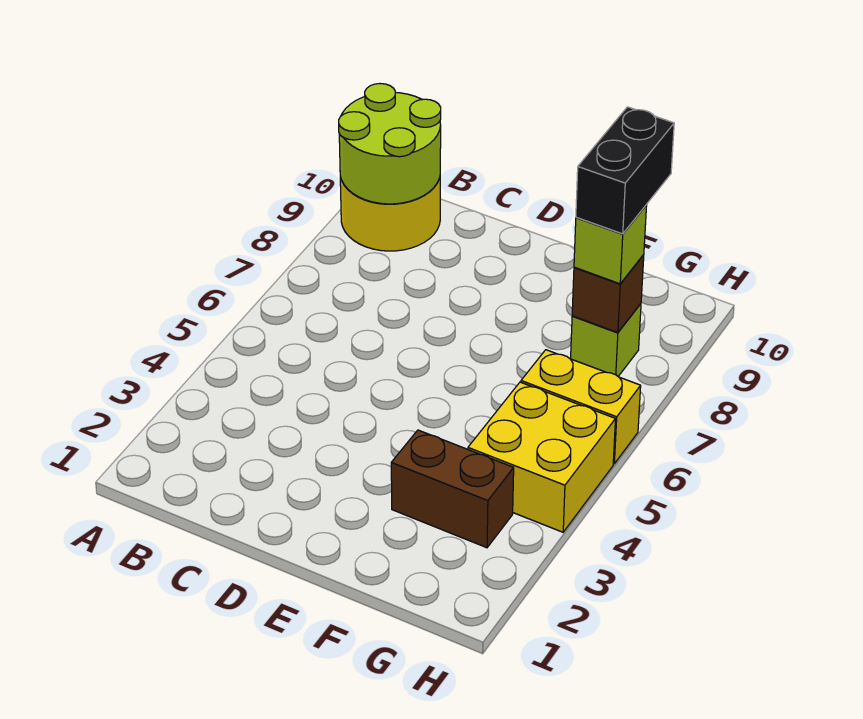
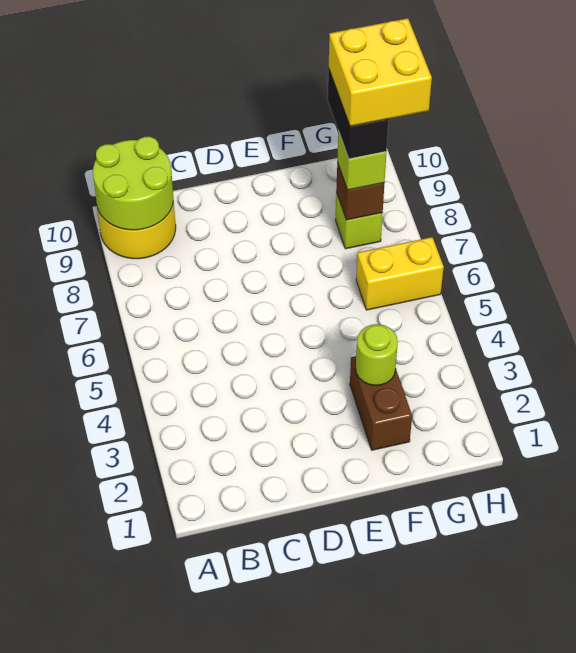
brown 1x2 brick [391,430,514,548] -> brown 1x2 brick turned to [350,356,412,450]
none -> lime 1x1 round brick [356,324,398,385]
yellow 2x2 brick [468,382,615,532] -> yellow 2x2 brick moved to [329,18,432,126]

